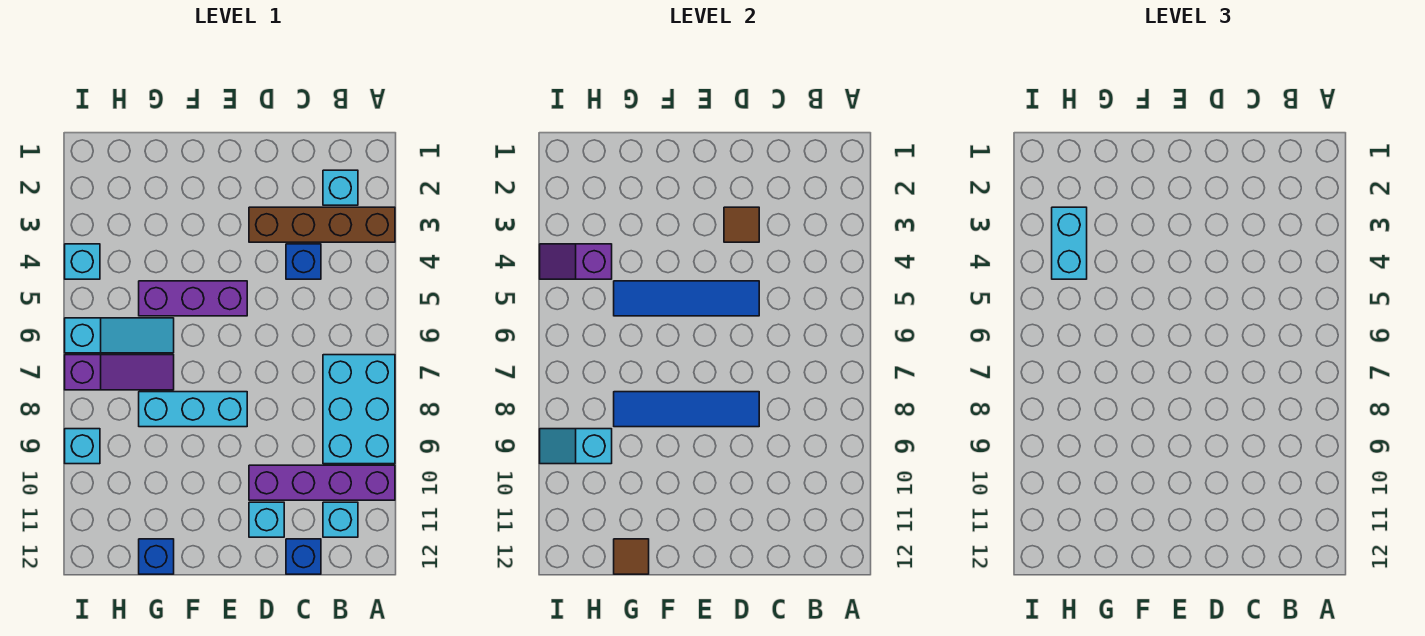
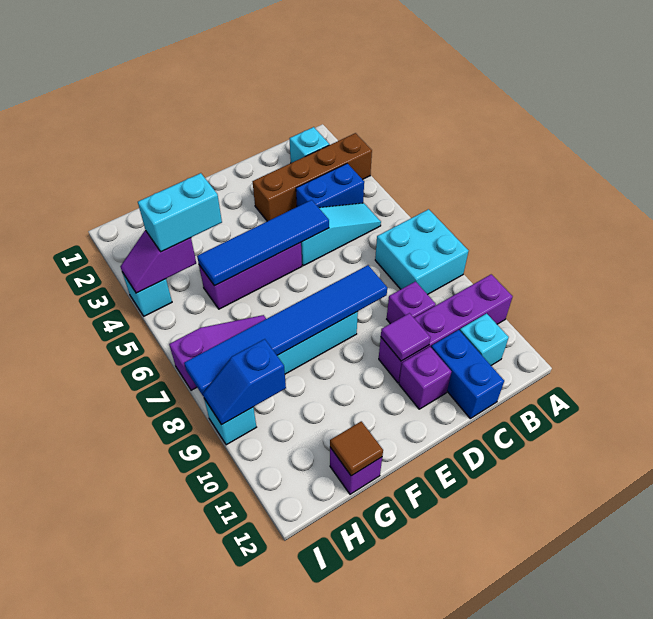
cyan 2x3 brick [323,355,395,464] -> cyan 2x2 brick [375,209,468,295]
blue 1x1 brick [286,244,321,279] -> blue 1x2 brick [296,163,364,208]
none -> purple 1x1 brick [387,281,436,324]
blue 1x1 brick [286,539,321,574] -> blue 1x2 brick [431,330,504,418]
brown 1x1 tile [724,207,759,242] -> none
blue 1x4 tile [614,392,759,427] -> blue 1x6 tile [184,265,387,395]
none -> purple 1x1 tile [381,313,430,361]
cyan 1x1 brick [249,502,284,537] -> purple 1x1 brick [399,347,451,409]
cyan 1x3 slope [65,318,174,353] -> cyan 1x3 slope moved to [301,203,381,266]
blue 1x1 brick [139,539,174,574] -> purple 1x1 brick [330,447,382,494]
cyan 1x2 brick [1052,207,1087,279] -> cyan 1x2 brick turned to [138,173,222,252]
cyan 1x2 slope [540,429,612,464] -> blue 1x2 slope [203,339,286,425]

